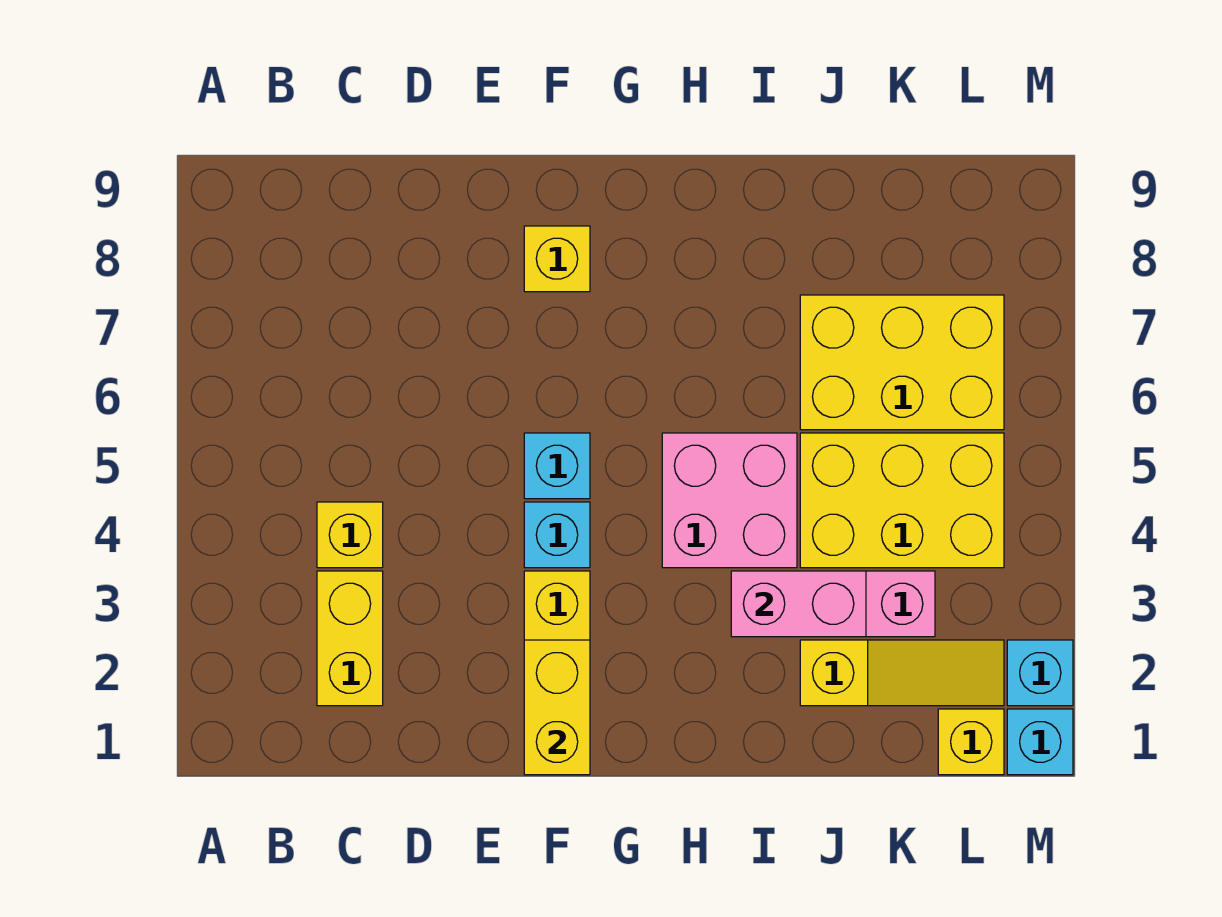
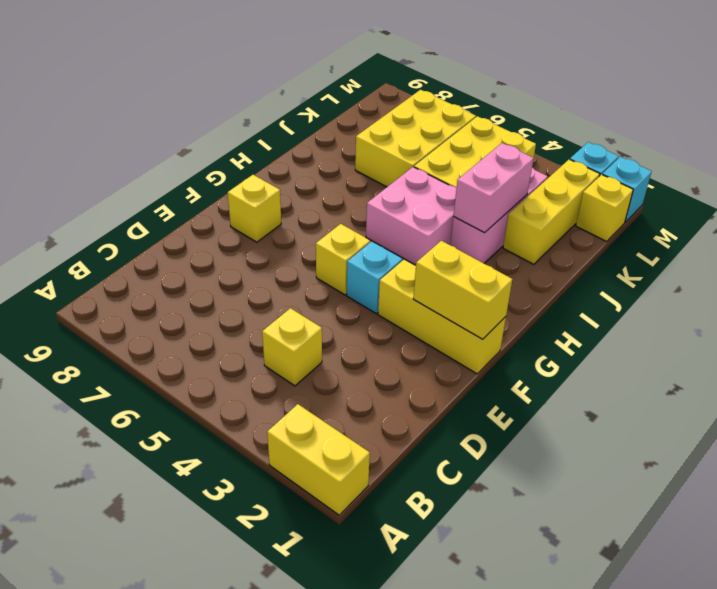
yellow 1x2 brick [317,571,383,706] -> yellow 1x2 brick moved to [267,404,370,515]
cyan 1x1 brick [524,433,590,499] -> yellow 1x1 brick [316,224,370,295]
yellow 1x3 slope [800,640,1004,706] -> yellow 1x3 brick [503,159,600,264]

